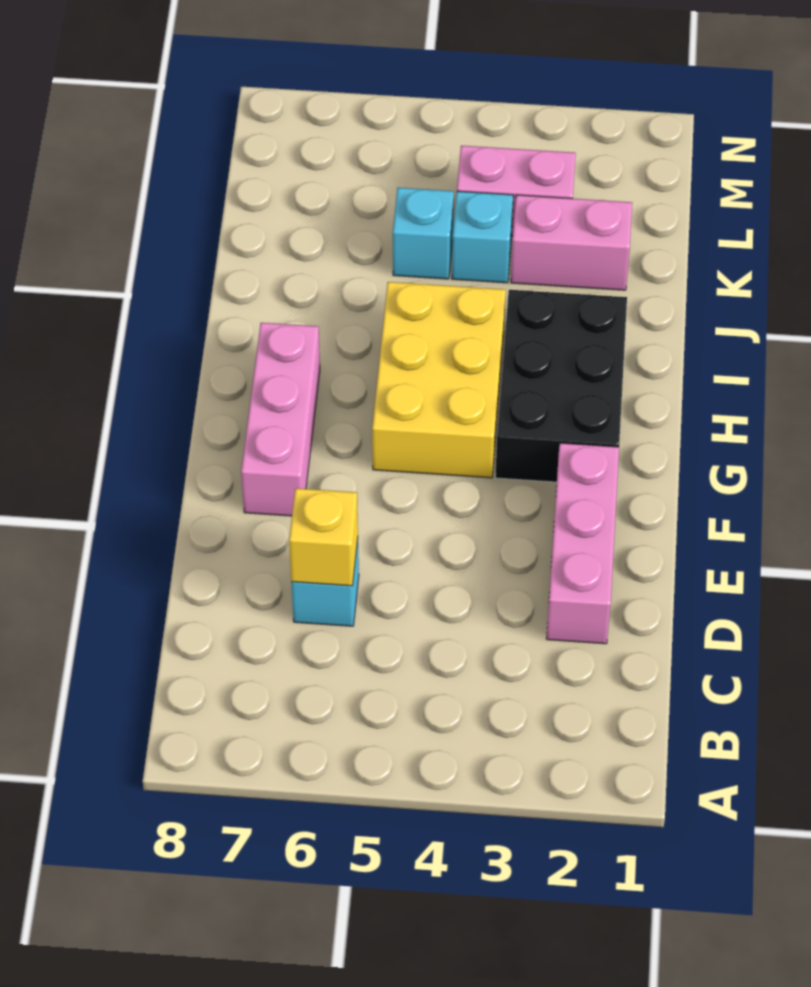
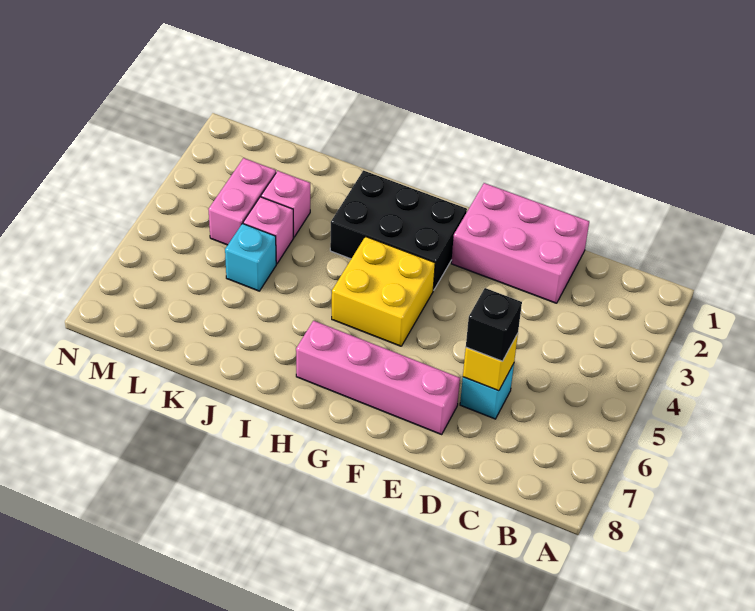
pink 1x3 brick [546,443,619,644] -> pink 2x3 brick [451,183,589,303]
none -> black 1x1 brick [466,288,522,361]
pink 1x3 brick [241,323,320,516] -> pink 1x4 brick [296,321,460,434]
yellow 2x3 brick [372,282,506,478] -> yellow 2x2 brick [332,237,435,346]
pink 1x2 brick [511,195,632,290] -> pink 1x1 brick [261,171,310,237]
cyan 1x1 brick [452,191,513,283] -> pink 1x1 brick [243,197,293,264]

